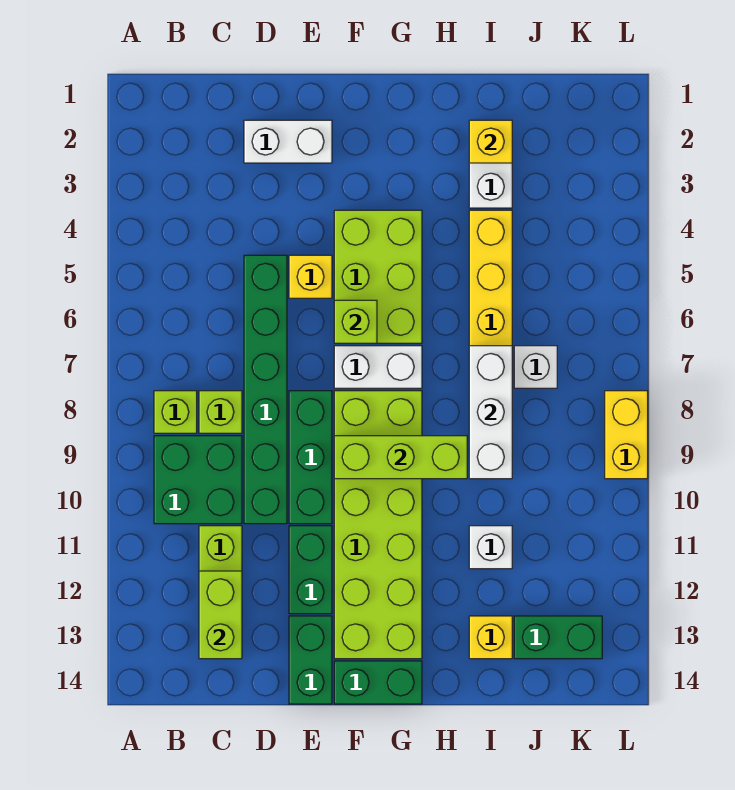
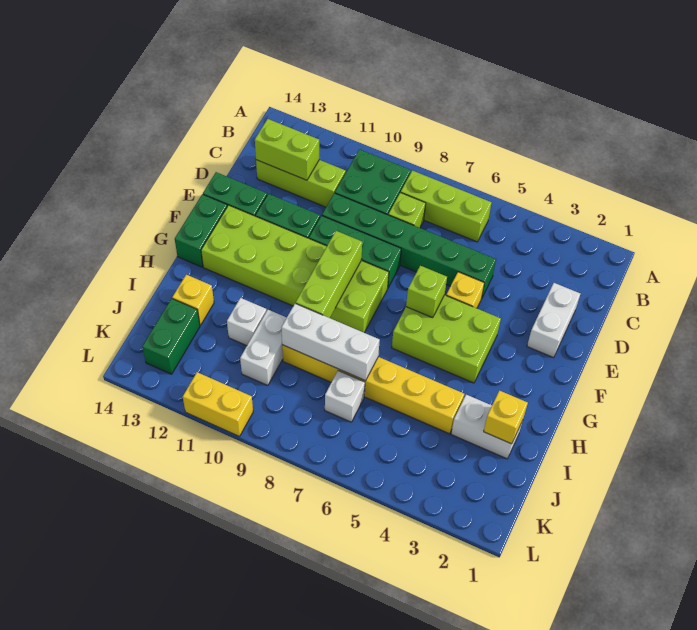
lime 1x1 brick [154,391,197,433] -> lime 1x3 brick [401,171,492,242]
white 1x2 brick [334,346,422,388] -> white 1x2 brick moved to [240,310,287,386]
yellow 1x2 brick [605,391,648,479] -> yellow 1x2 brick moved to [183,372,253,436]

